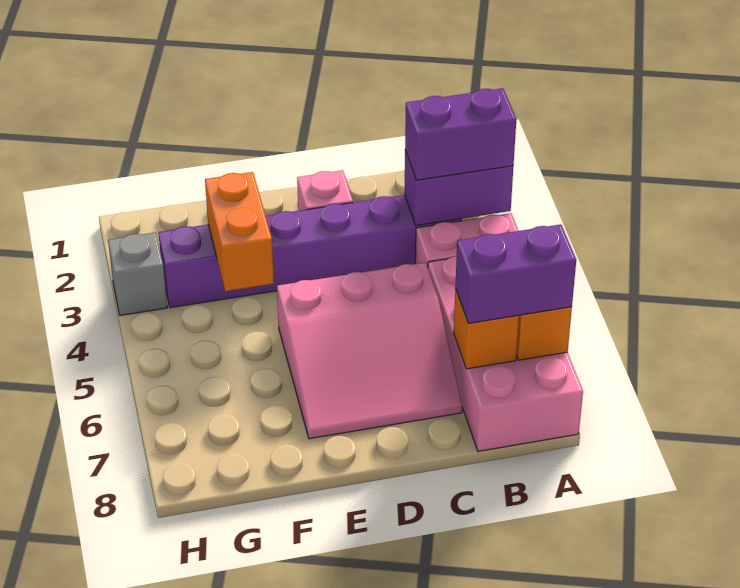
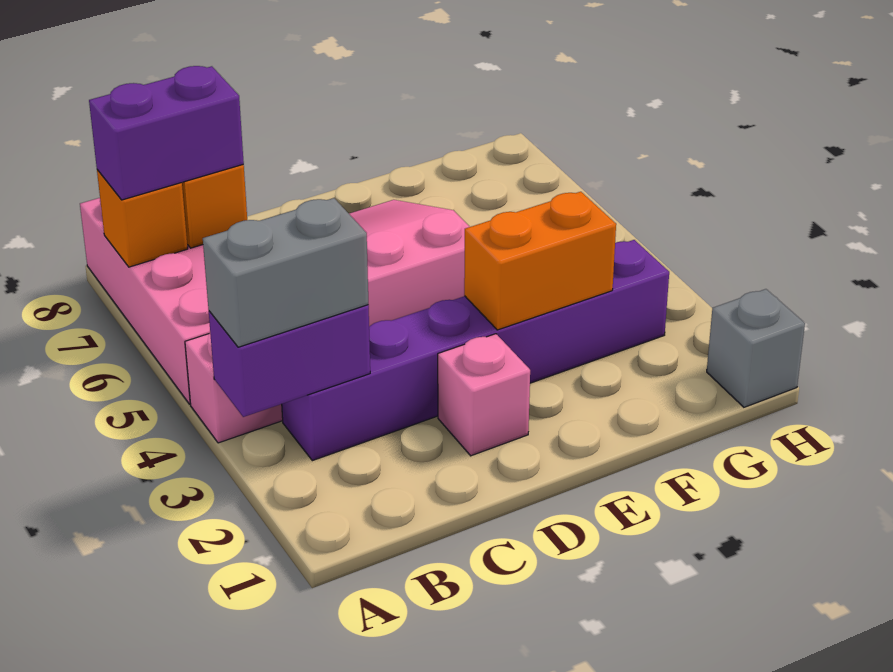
purple 1x2 brick [405,88,516,180] -> grey 1x2 brick [203,198,368,347]
orange 1x2 brick [205,172,274,291] -> orange 1x2 brick turned to [464,192,616,330]
grey 1x1 brick [108,232,167,315] -> grey 1x1 brick moved to [707,289,805,407]

